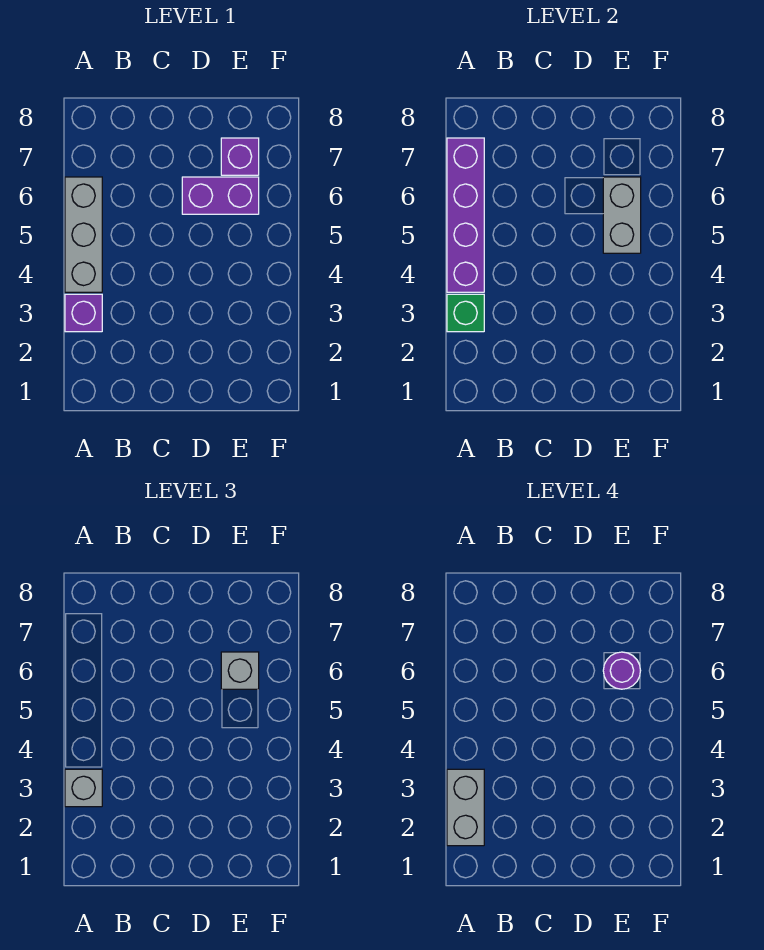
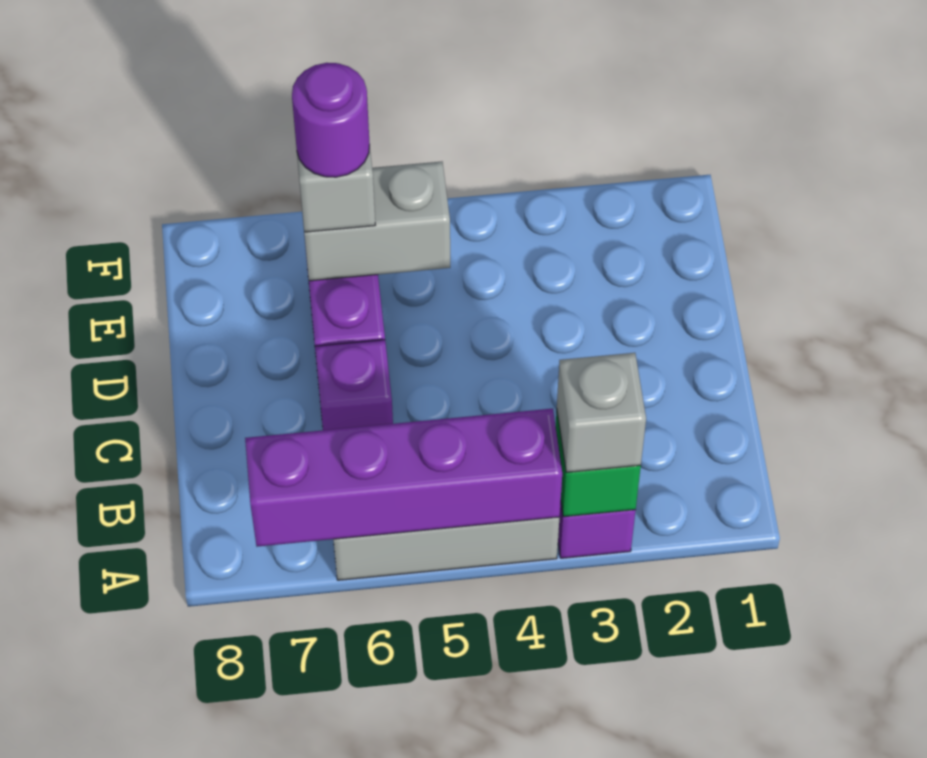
grey 1x2 brick [447,769,484,846] -> none
purple 1x1 brick [221,138,259,175] -> purple 1x1 brick moved to [315,340,393,430]

